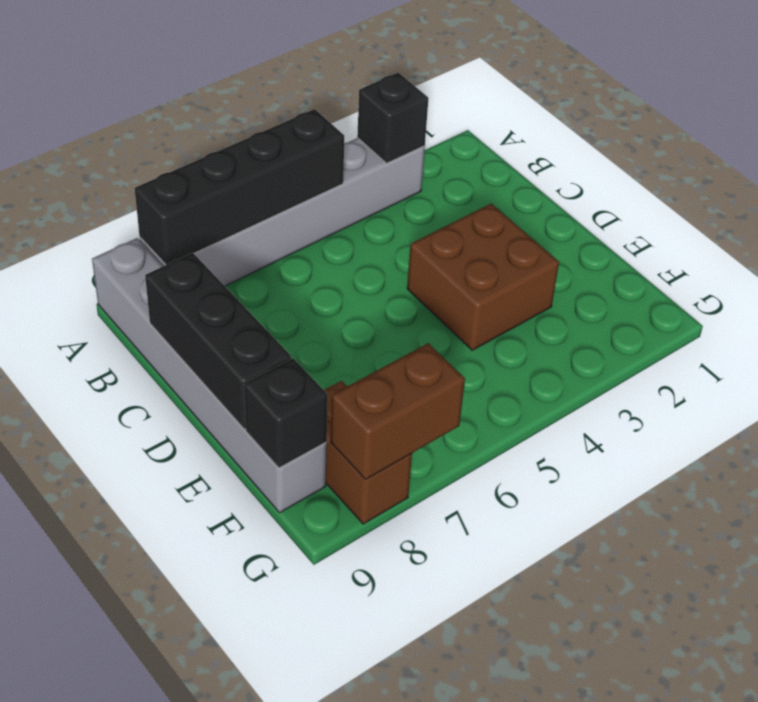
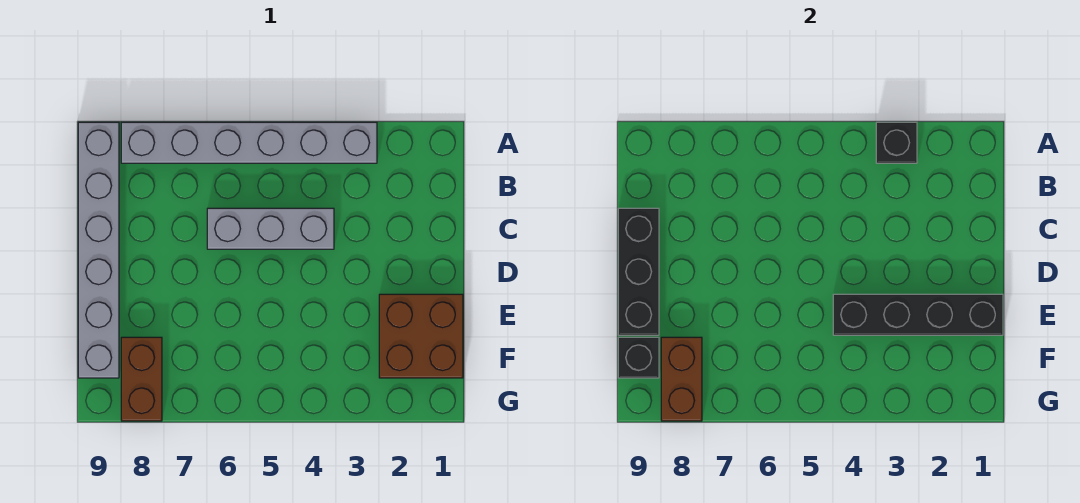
black 1x4 brick [135,109,344,265] -> black 1x4 brick moved to [833,294,1003,335]
none -> grey 1x3 brick [207,208,334,249]
brown 2x2 brick [407,204,559,350] -> brown 2x2 brick moved to [379,294,463,378]
brown 1x2 brick [331,343,465,480] -> brown 1x2 brick turned to [661,337,702,421]

